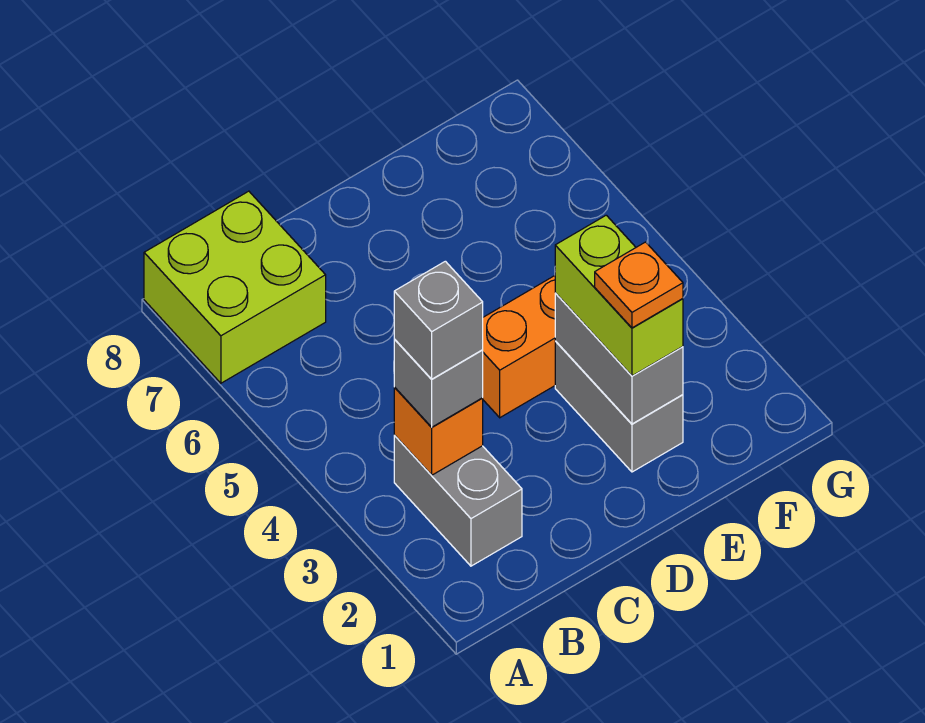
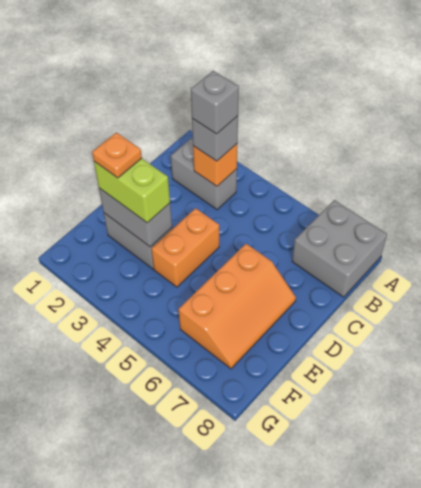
lime 2x2 brick [144,191,326,383] -> grey 2x2 brick [292,200,387,297]
none -> orange 2x3 slope [179,244,296,369]

